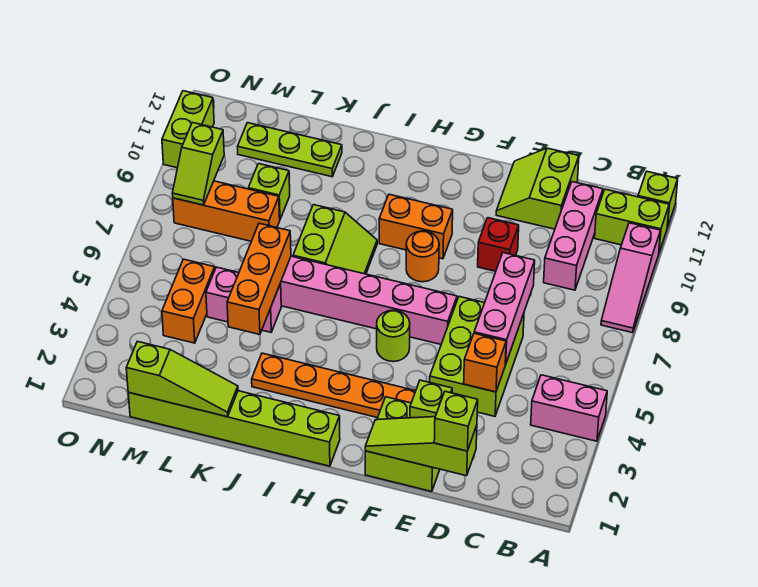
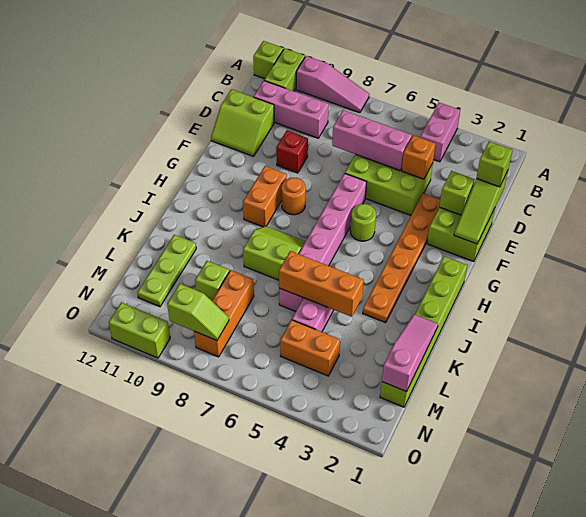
lime 1x3 slope [126,341,238,417] -> pink 1x3 slope [382,314,438,392]

